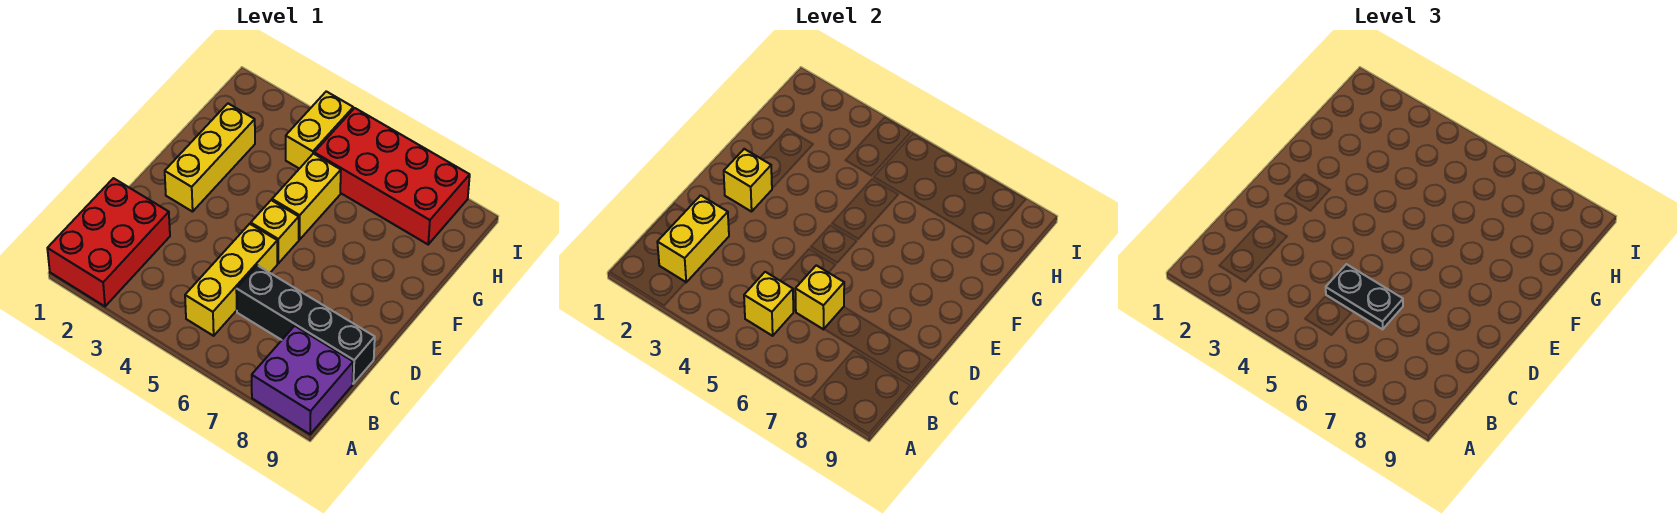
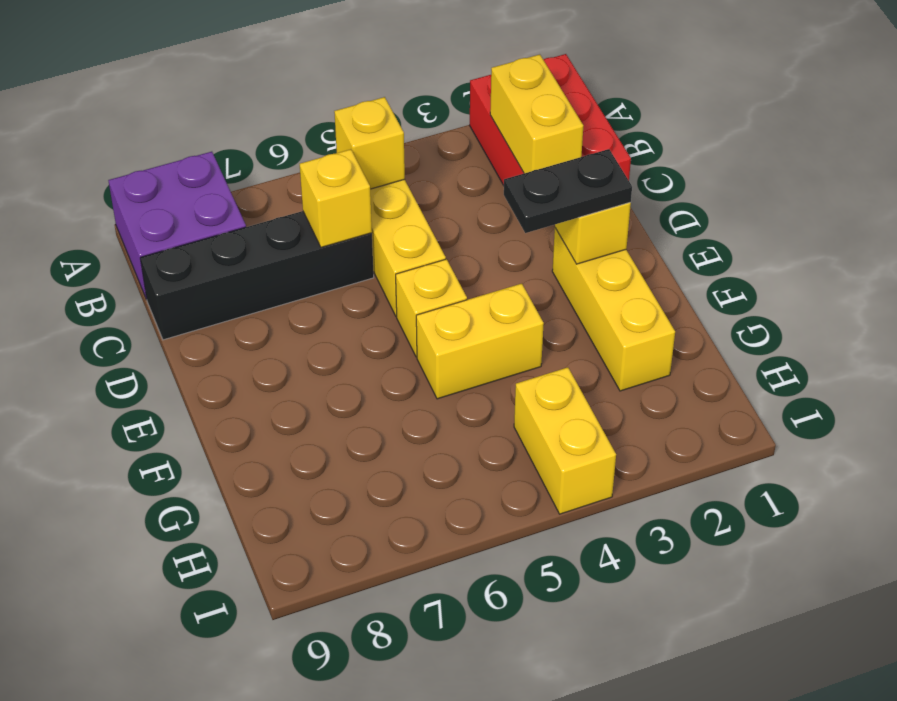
black 1x2 plate [1326,264,1403,329] -> black 1x2 plate moved to [504,149,632,233]
yellow 1x2 brick [272,154,341,240] -> yellow 1x2 brick turned to [416,284,544,399]
red 2x4 brick [314,108,470,244] -> none

